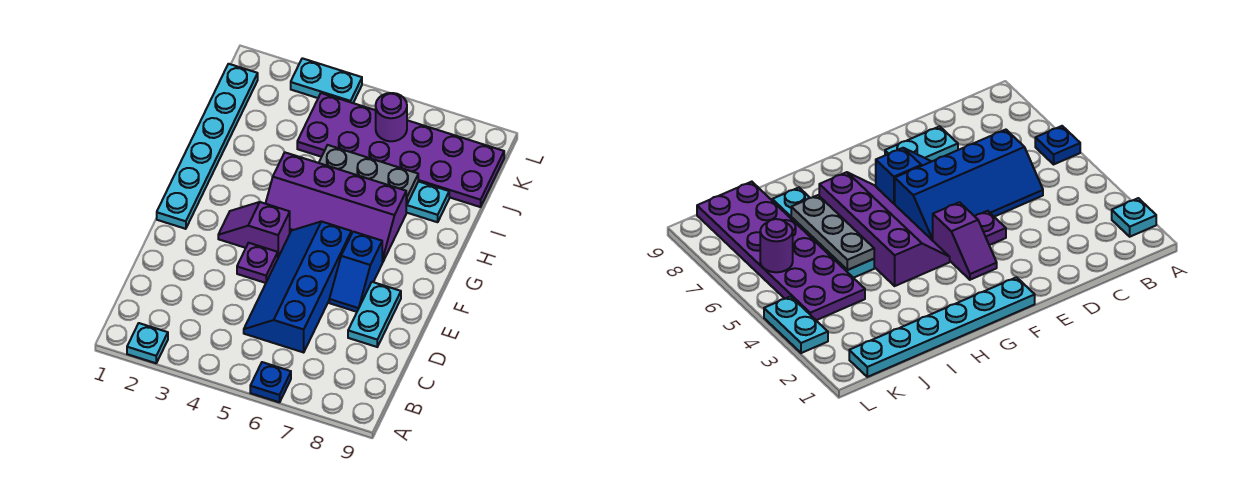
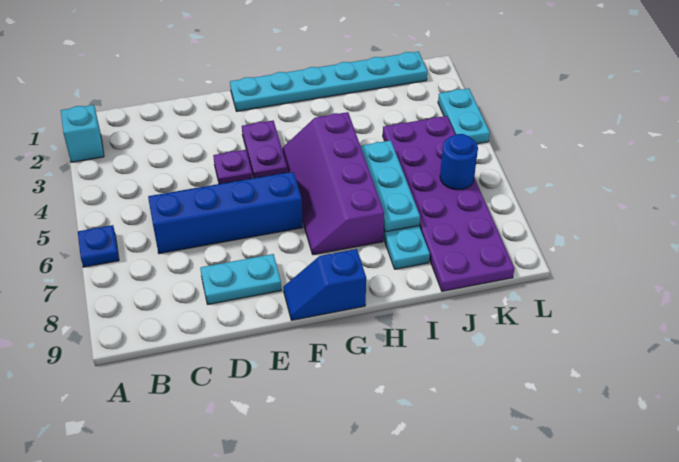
cyan 1x1 plate [127,323,168,363] -> cyan 1x1 brick [61,105,104,162]
blue 1x2 slope [329,232,382,312] -> blue 1x2 slope moved to [283,249,366,320]
purple 1x2 slope [218,202,290,257] -> purple 1x2 plate [242,121,287,178]
grey 1x3 plate [319,145,418,205] -> cyan 1x3 plate [361,140,420,232]
purple 1x1 round brick [376,93,407,141] -> blue 1x1 round brick [440,134,478,190]

